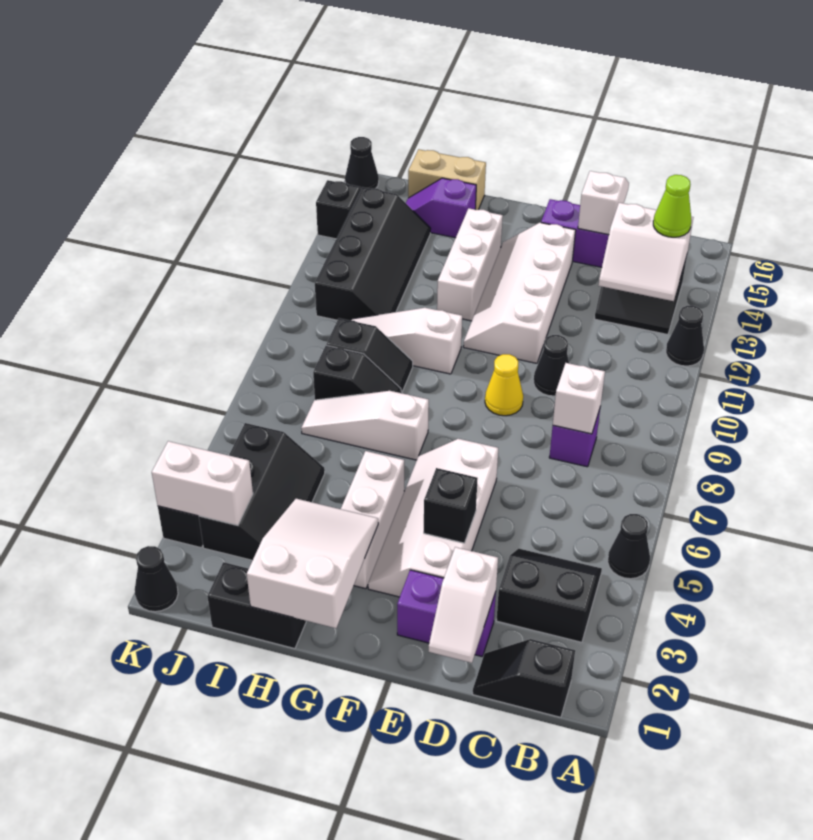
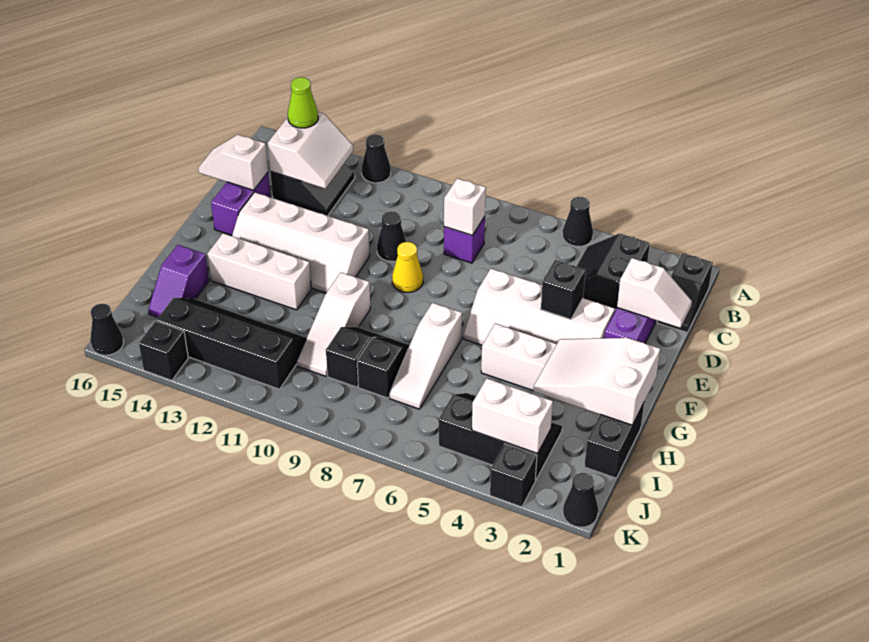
tan 1x2 brick [408,149,486,210] -> none
white 1x2 brick [152,441,253,525] -> white 1x2 brick turned to [472,378,553,454]

